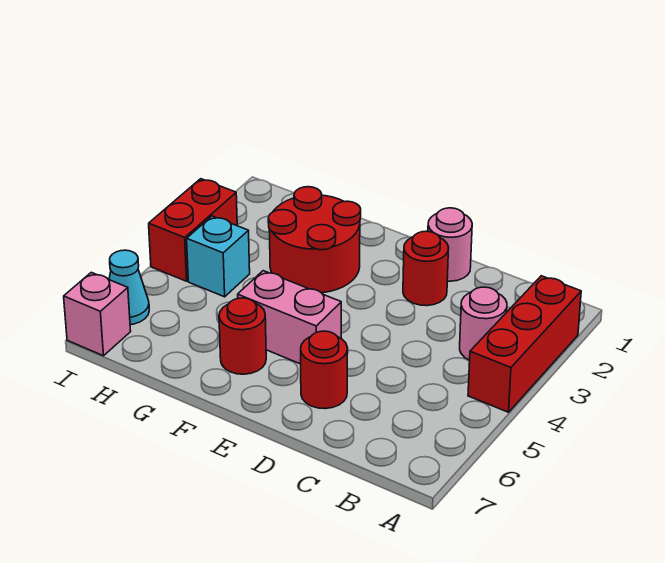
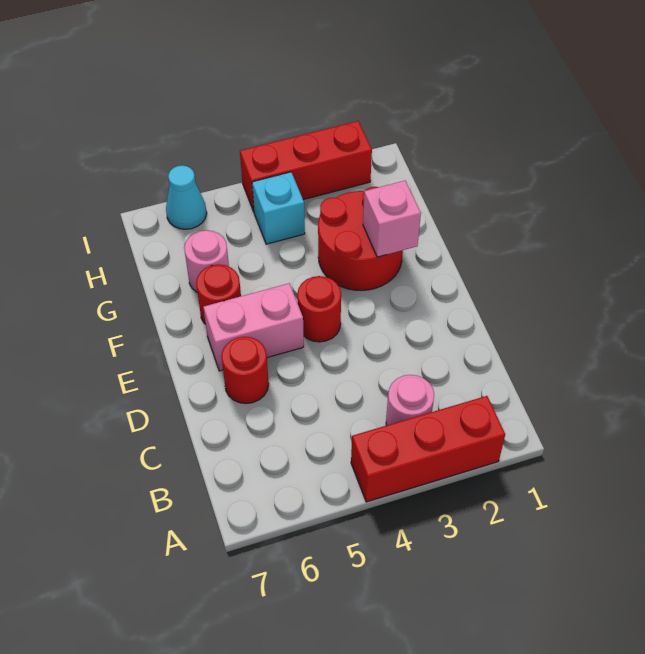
pink 1x1 round brick [428,208,472,281] -> pink 1x1 round brick moved to [184,230,229,292]
red 1x1 round brick [403,231,449,306] -> red 1x1 round brick moved to [297,276,341,342]
pink 1x2 brick [238,271,341,364] -> pink 1x2 brick turned to [203,283,304,371]
red 1x2 brick [149,179,237,281] -> red 1x3 brick [240,121,372,212]
pink 1x1 brick [64,272,131,356] -> pink 1x1 brick moved to [363,181,421,257]

